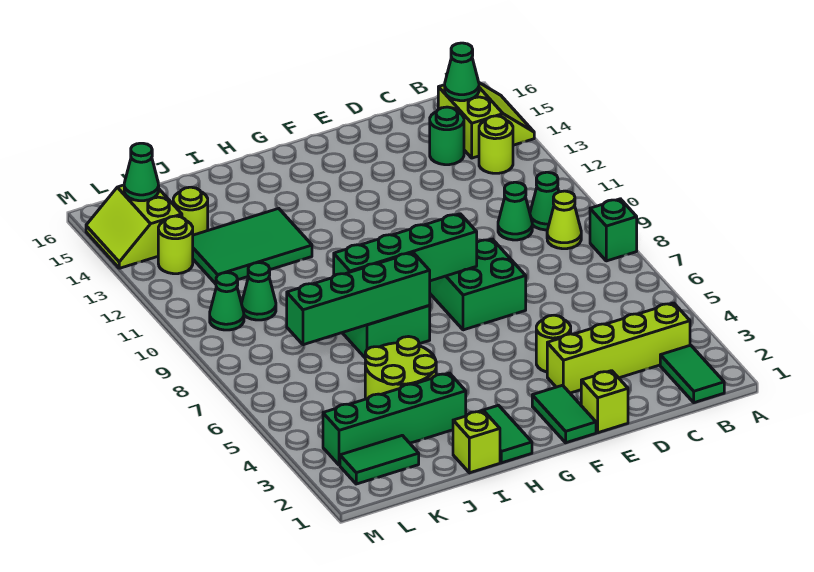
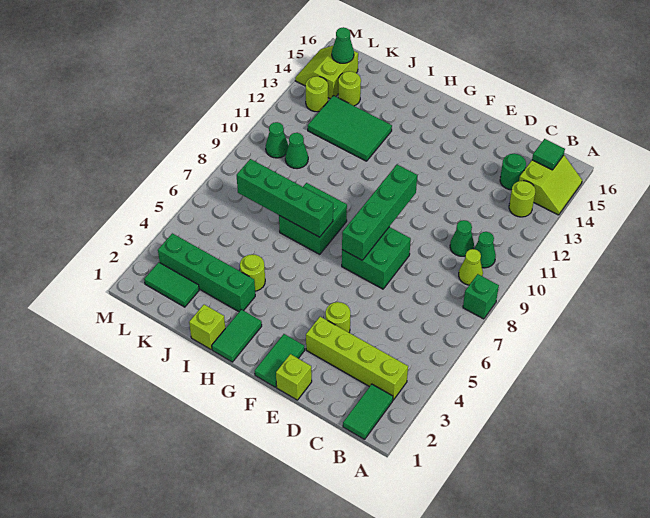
green 1x1 cone [445,43,479,101] -> green 1x1 tile [532,139,565,170]
green 1x4 brick [334,214,477,281] -> green 1x4 brick turned to [342,164,417,260]
lime 2x2 round brick [365,337,436,399] -> lime 1x1 round brick [240,254,265,291]

